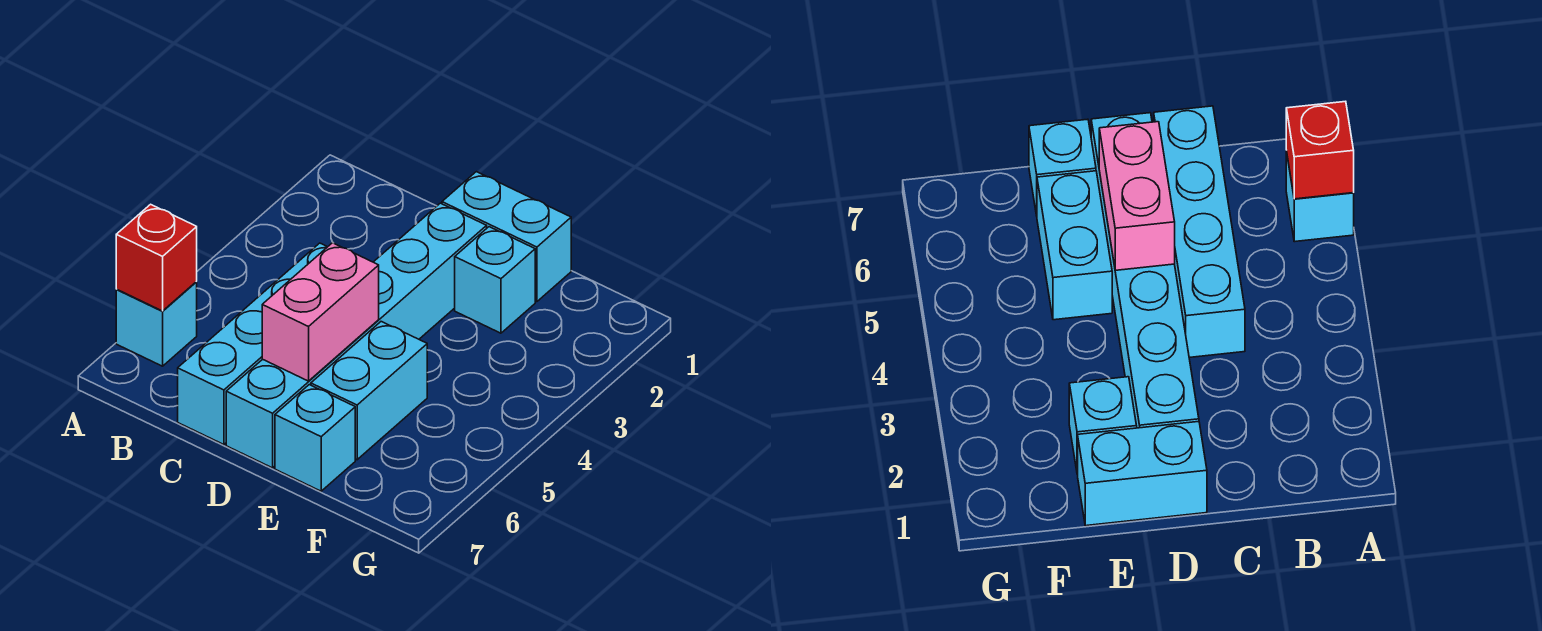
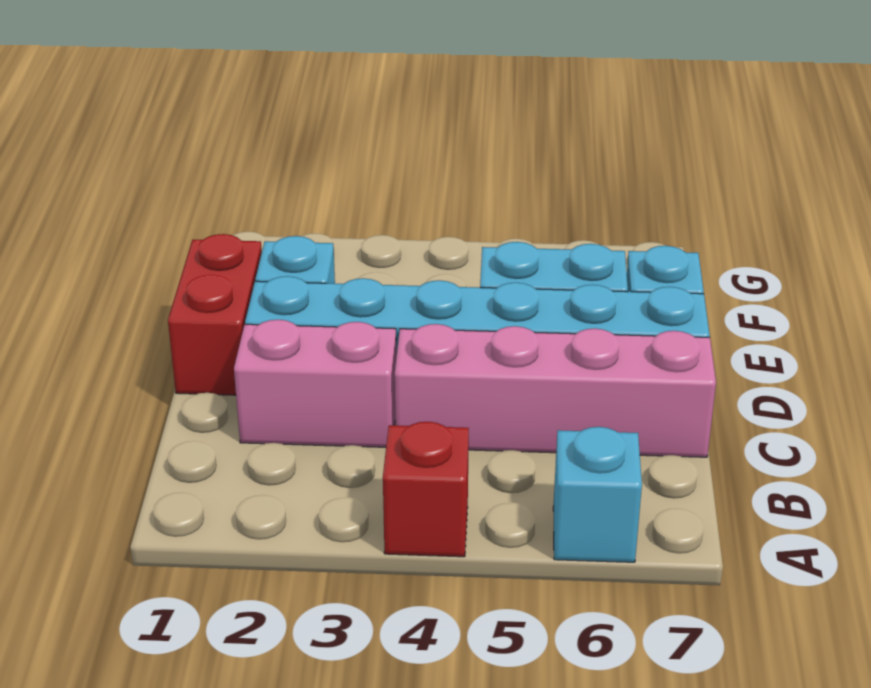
red 1x1 brick [116,204,197,311] -> red 1x1 brick moved to [383,422,469,557]
cyan 1x4 brick [178,243,327,445] -> pink 1x4 brick [395,324,716,457]
cyan 1x2 brick [442,172,571,302] -> red 1x2 brick [168,234,262,395]
pink 1x2 brick [262,243,379,381] -> pink 1x2 brick moved to [234,320,396,447]

